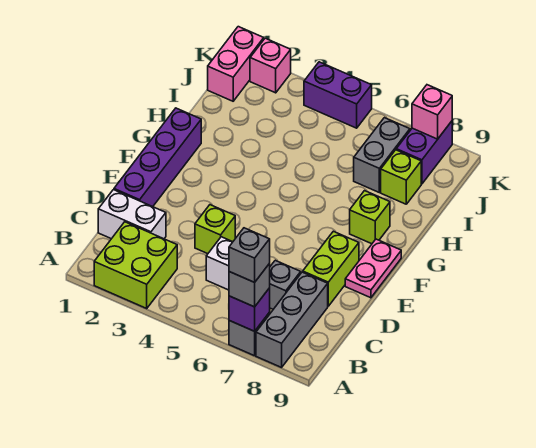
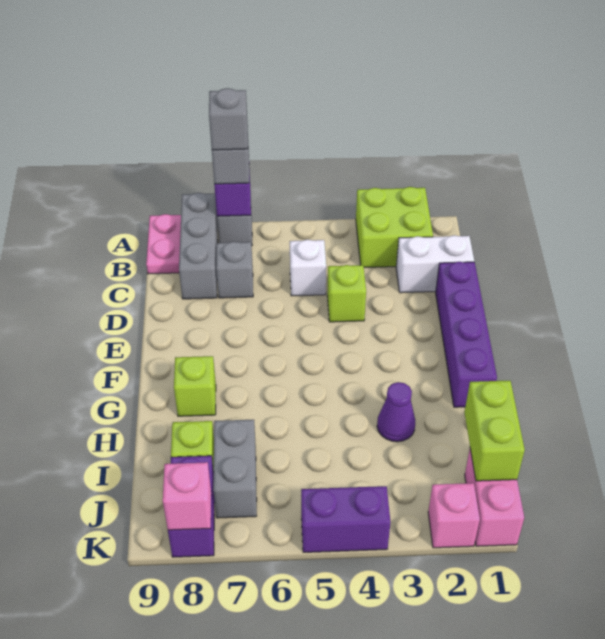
lime 1x2 brick [303,231,359,306] -> lime 1x2 brick moved to [464,381,525,481]
pink 1x2 plate [345,239,401,298] -> pink 1x2 plate moved to [146,214,181,274]
none -> purple 1x1 cone [377,382,415,442]

